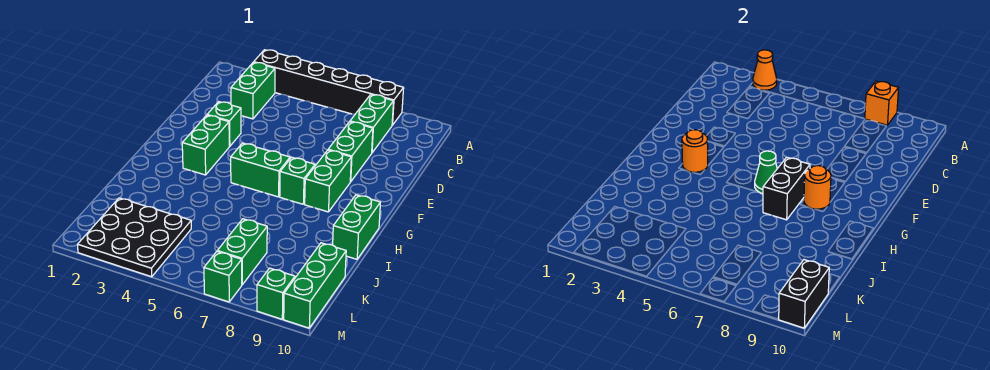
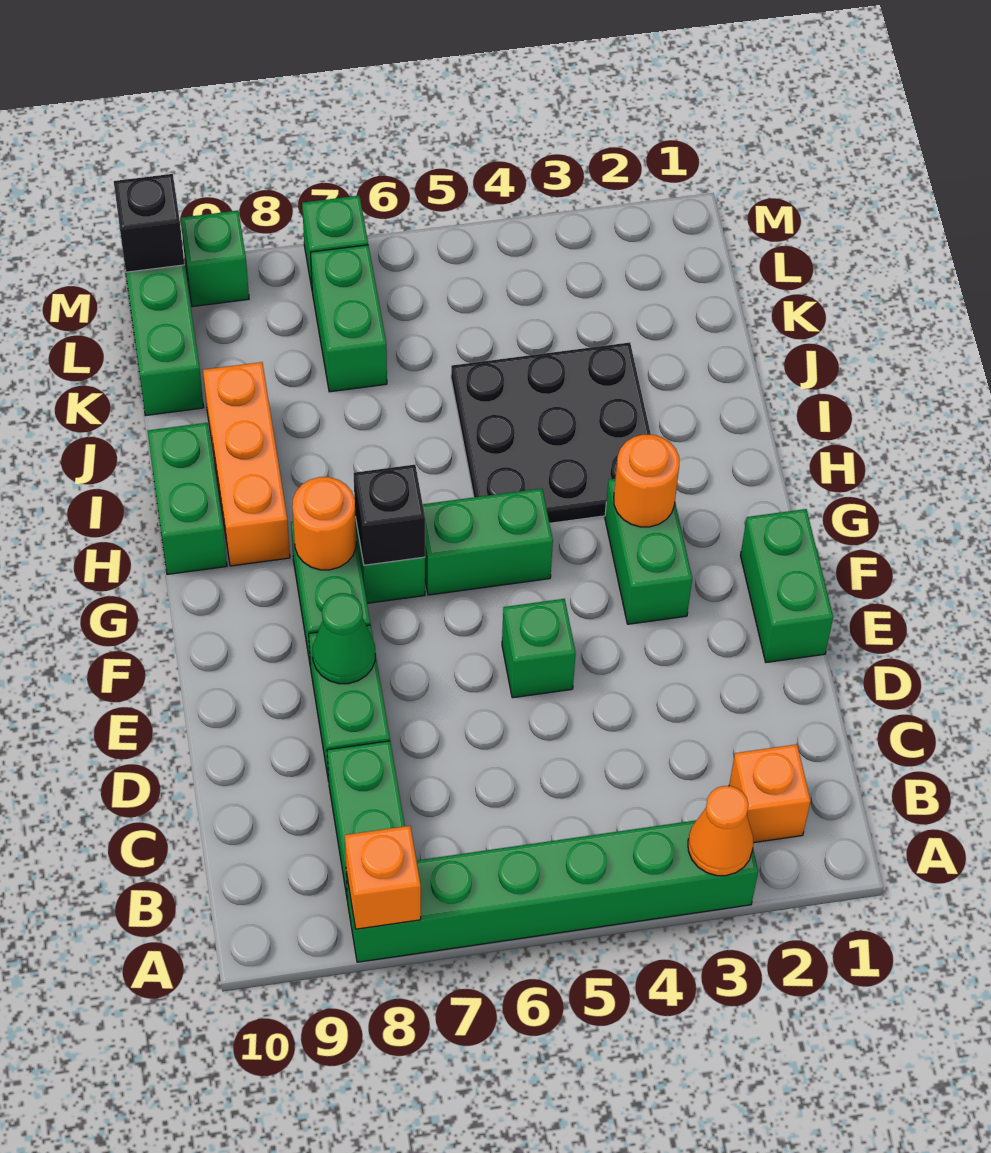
black 1x6 brick [254,50,404,125] -> green 1x6 brick [346,820,758,962]
none -> orange 1x1 brick [729,744,811,843]
green 1x2 brick [231,62,275,119] -> green 1x2 brick moved to [740,509,833,662]
green 1x1 brick [207,102,241,146] -> green 1x1 brick moved to [502,599,576,698]
green 1x1 cone [755,151,777,194] -> green 1x1 cone moved to [313,593,375,684]
black 1x2 brick [763,157,810,220] -> black 1x1 brick [354,465,425,565]
none -> orange 1x3 brick [203,362,290,566]
black 3x3 plate [78,198,191,277] -> black 3x3 plate moved to [451,342,651,523]
black 1x2 brick [779,260,829,328] -> black 1x1 brick [114,174,184,272]

